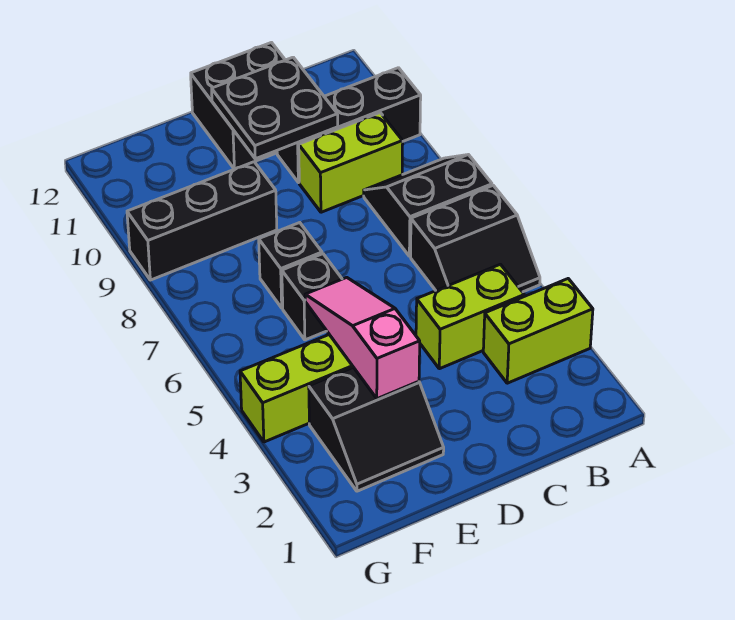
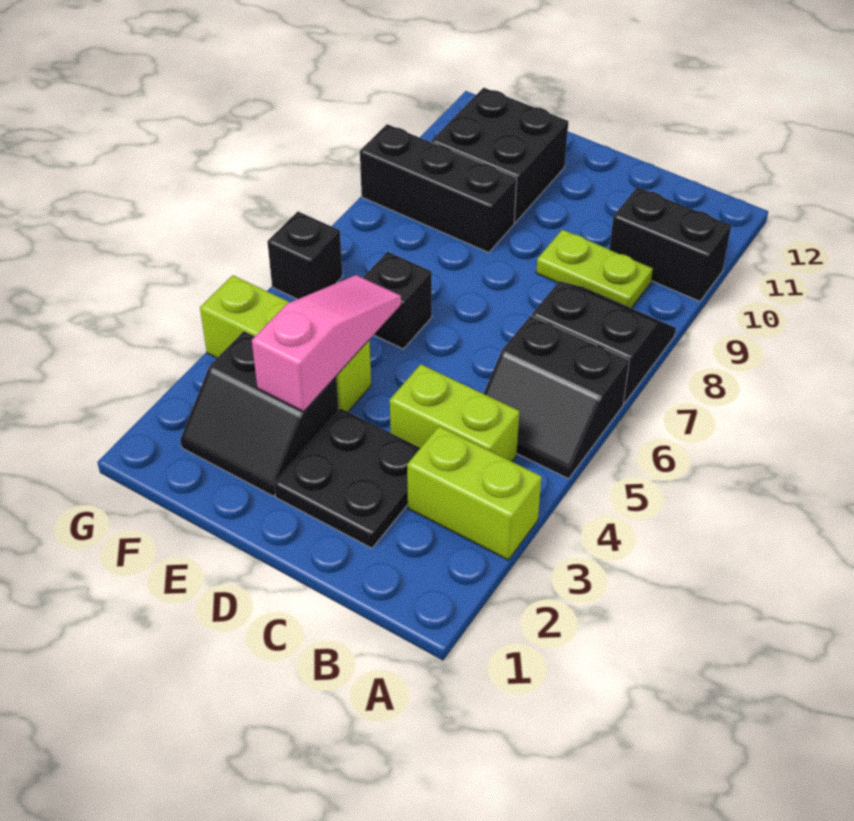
black 1x3 brick [277,68,421,183] -> black 1x2 brick [610,187,731,301]
lime 1x2 brick [299,113,403,212] -> lime 1x2 plate [536,230,653,308]
black 2x2 plate [212,57,338,159] -> black 2x2 plate moved to [274,409,420,548]
black 2x2 brick [191,43,285,169] -> black 2x2 brick moved to [431,88,568,222]
black 1x1 brick [259,223,322,308] -> black 1x1 brick moved to [267,212,343,299]

